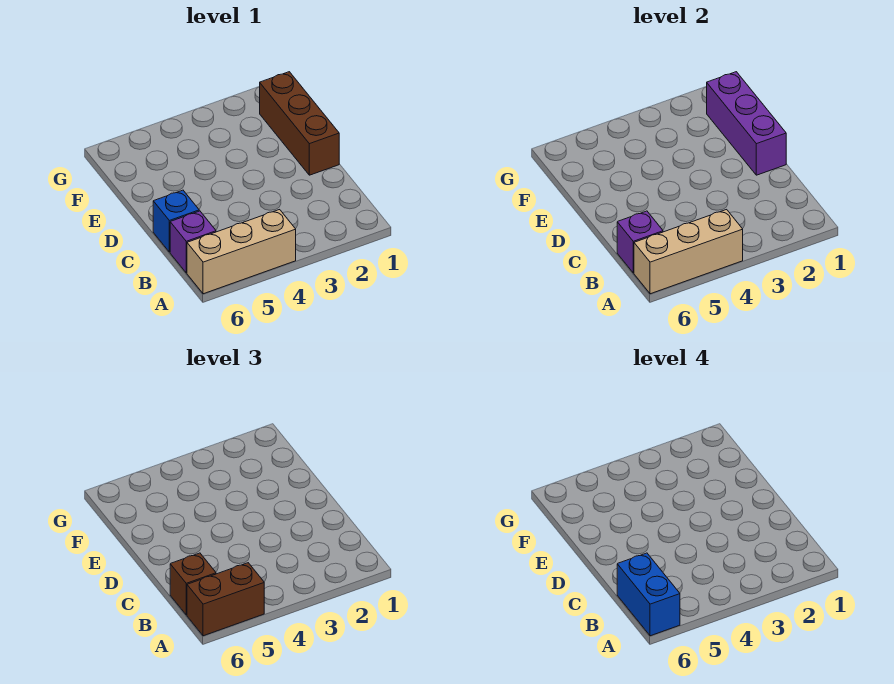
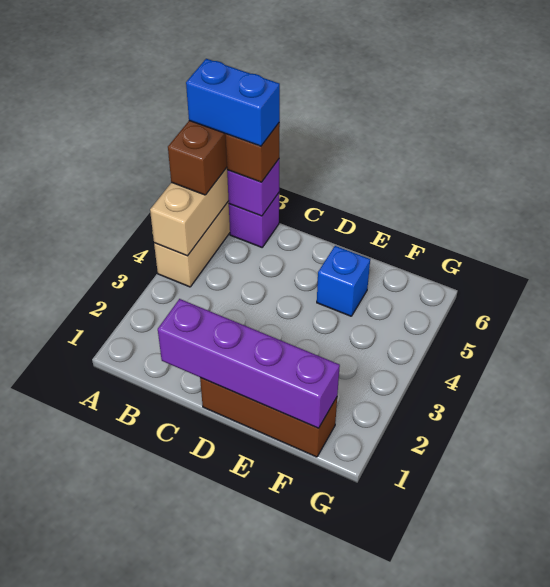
blue 1x1 brick [153,190,199,252] -> blue 1x1 brick moved to [317,246,370,316]
purple 1x3 brick [706,72,786,175] -> purple 1x4 brick [158,299,340,428]

